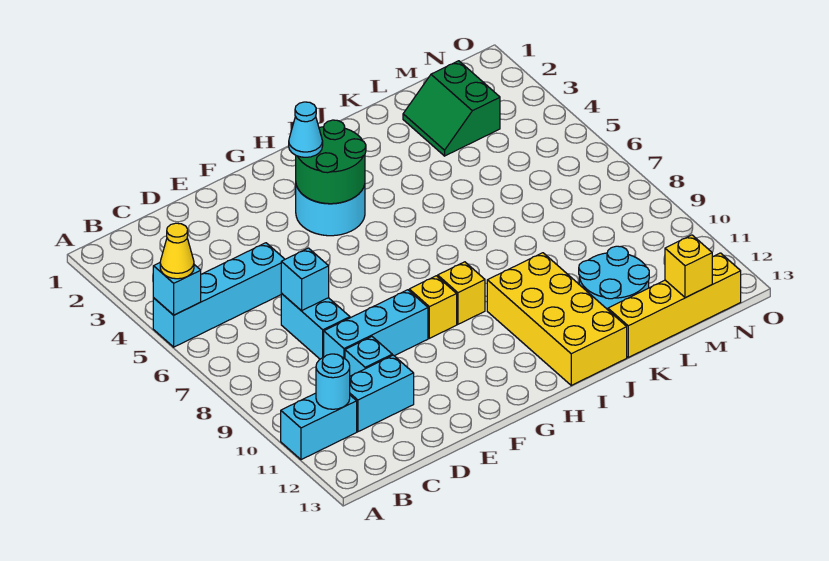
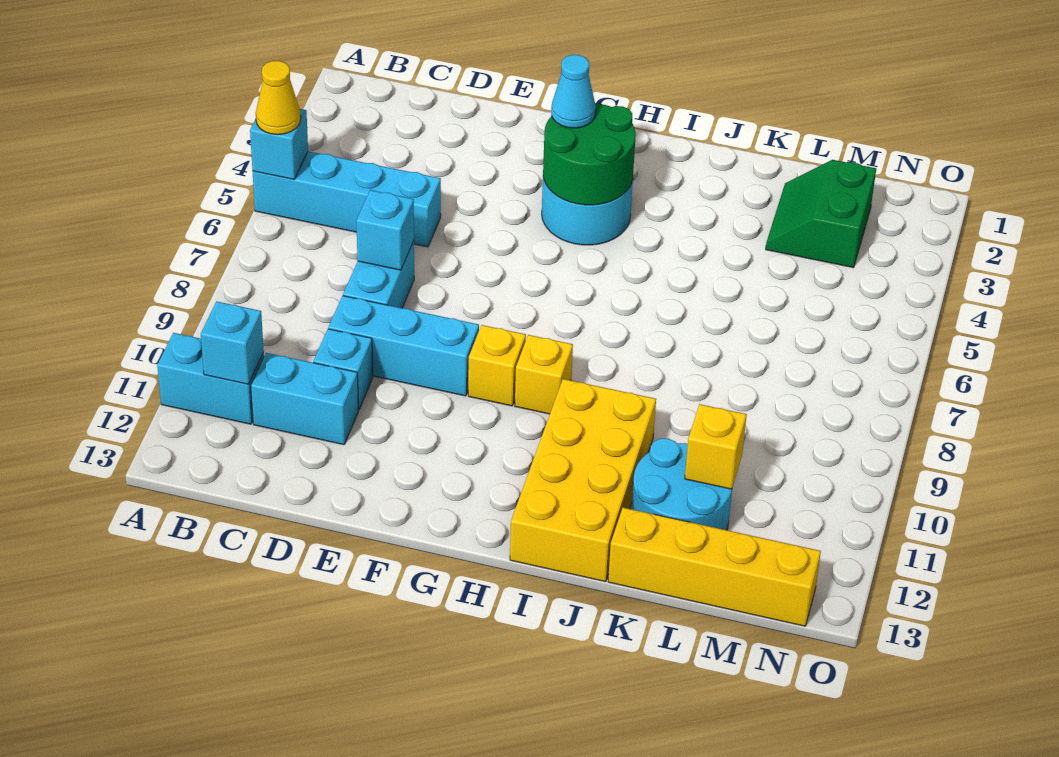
cyan 1x1 round brick [316,354,350,409] -> cyan 1x1 brick [201,301,264,384]
yellow 1x1 brick [665,235,712,298] -> yellow 1x1 brick moved to [685,404,747,489]

